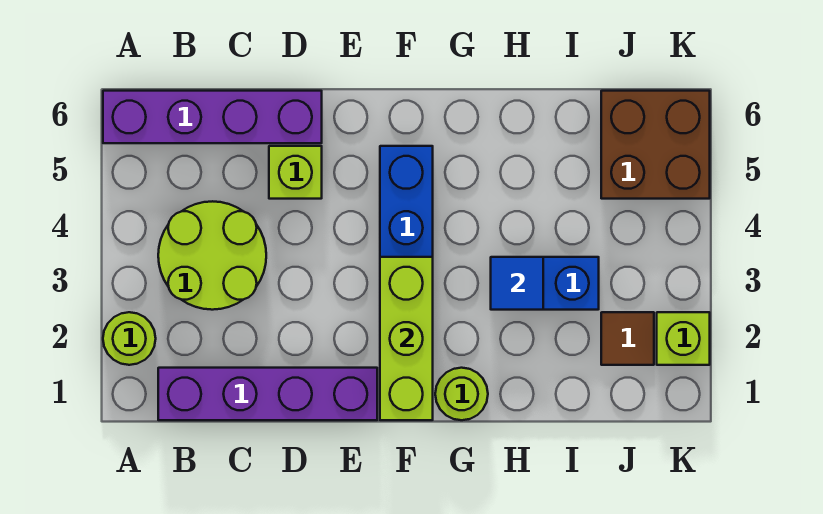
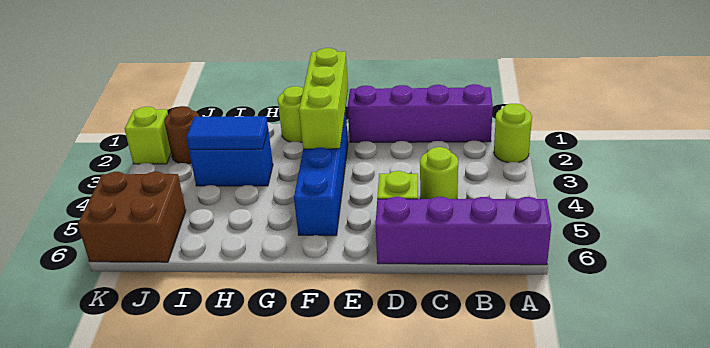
lime 2x2 round brick [158,201,266,310] -> lime 1x1 round brick [420,147,458,199]
blue 1x1 tile [491,257,543,310] -> blue 1x2 tile [186,116,268,149]
brown 1x1 tile [601,312,654,365] -> brown 1x1 round brick [164,106,199,164]

